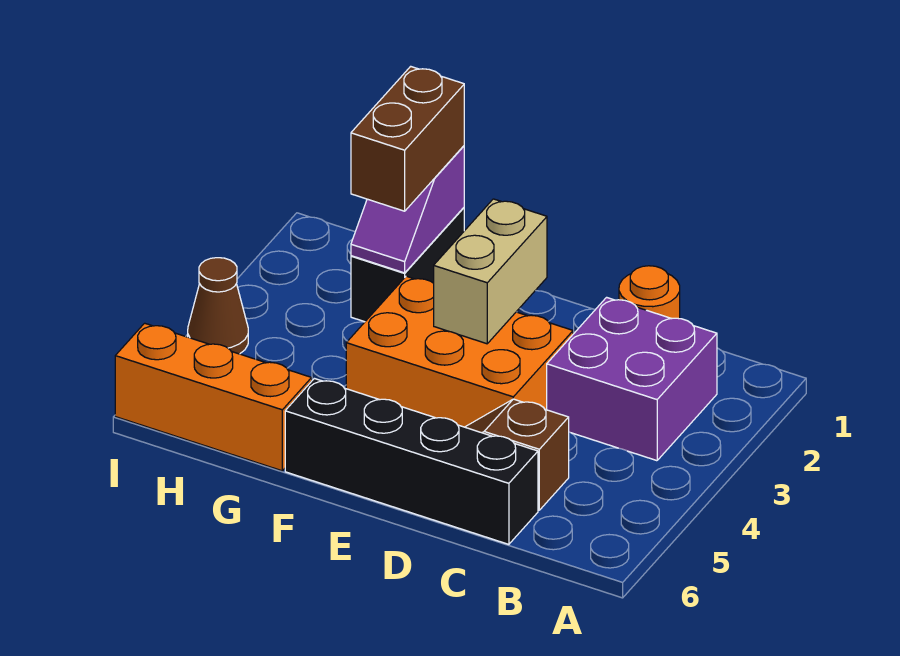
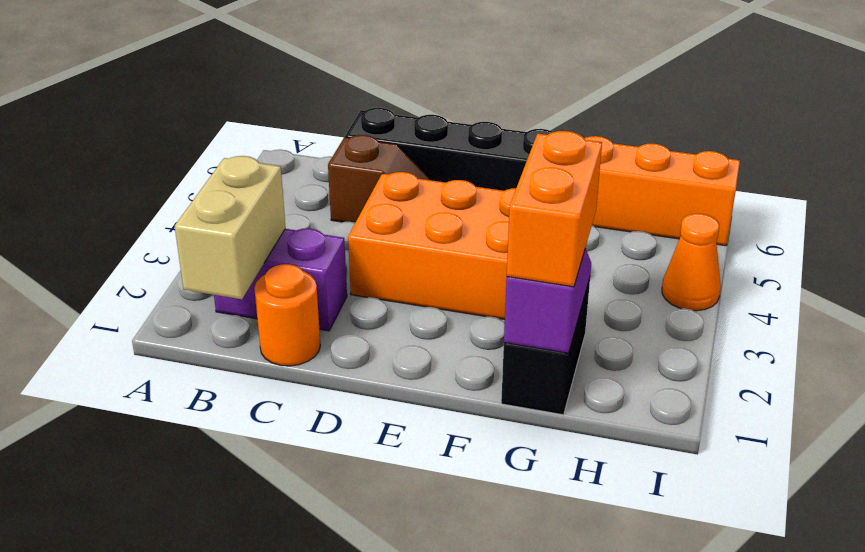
purple 2x2 brick [547,297,717,461] -> purple 1x2 brick [214,228,347,331]
tan 1x2 brick [434,199,547,344] -> tan 1x2 brick moved to [175,156,286,299]
brown 1x2 brick [351,66,464,211] -> orange 1x2 brick [507,131,602,287]
brown 1x1 cone [188,258,248,354] -> orange 1x1 cone [662,214,721,311]

